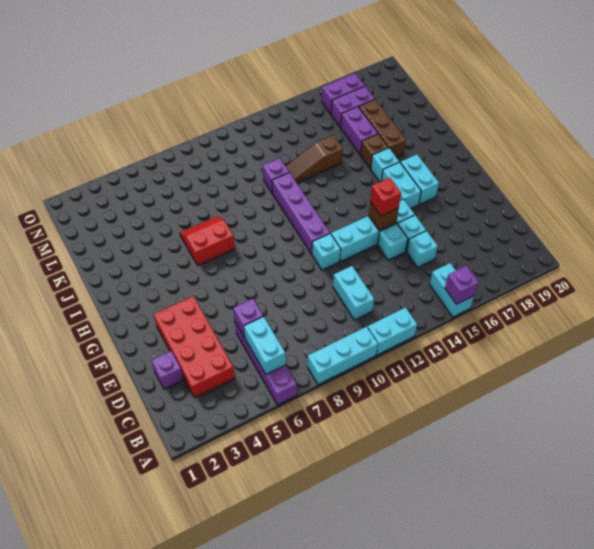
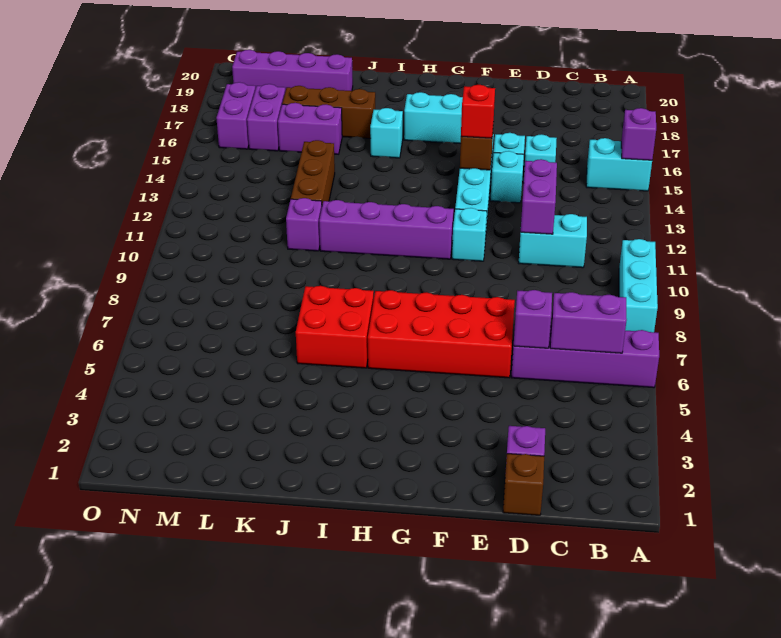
cyan 1x2 brick [368,308,417,355] -> none
cyan 1x2 brick [244,317,286,374] -> purple 1x2 brick [550,292,627,353]
red 2x4 brick [154,296,235,398] -> red 2x4 brick moved to [368,290,515,378]
none -> purple 1x2 brick [521,159,557,234]
cyan 1x2 brick [382,162,421,209] -> none
red 2x2 slope [180,217,235,265] -> red 2x2 brick [296,286,374,368]
brown 1x1 brick [361,134,388,169] -> brown 1x1 brick moved to [503,454,544,515]
brown 1x3 slope [286,135,343,183] -> brown 1x3 brick [291,140,335,205]
none -> purple 1x4 brick [232,50,353,91]

